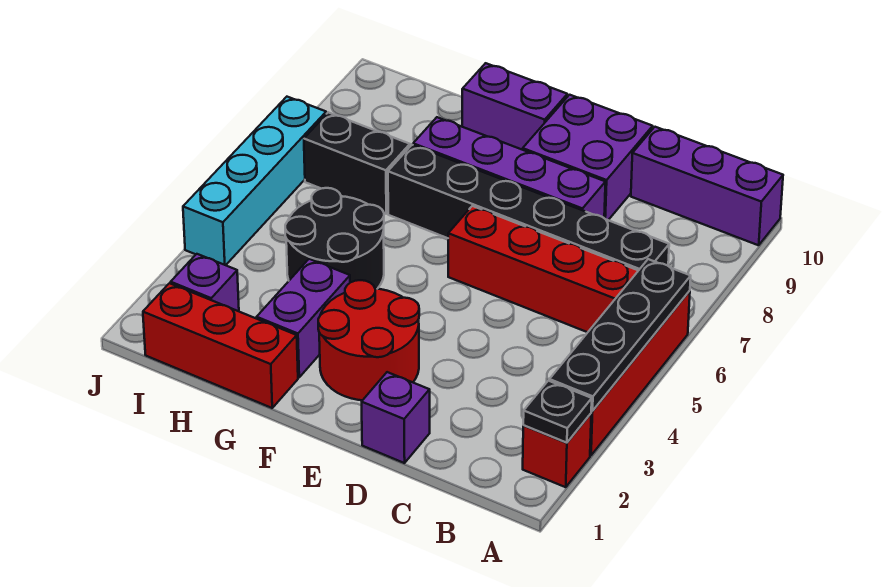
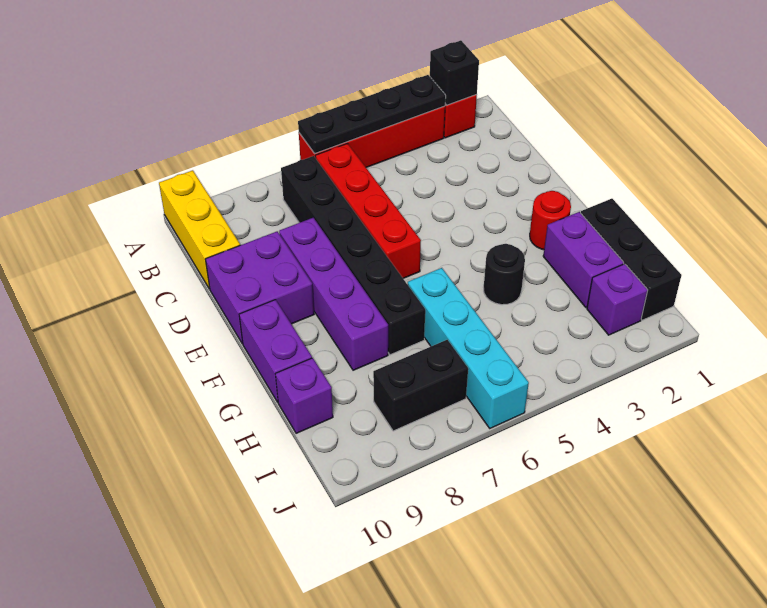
black 1x1 plate [523,381,592,443] -> black 1x1 brick [430,40,479,105]
purple 1x3 brick [631,127,783,245] -> yellow 1x3 brick [159,170,240,289]
purple 1x1 brick [362,372,430,463] -> purple 1x1 brick moved to [276,358,333,433]
red 2x2 round brick [318,280,419,400] -> red 1x1 round brick [530,191,571,250]
red 1x3 brick [143,283,298,408] -> black 1x3 brick [581,199,682,320]
purple 1x2 brick [257,259,350,377] -> purple 1x2 brick turned to [543,212,624,307]
black 2x2 round brick [285,188,384,289] -> black 1x1 round brick [484,244,525,305]
black 1x2 brick [304,112,410,214] -> black 1x2 brick turned to [373,340,468,431]
cyan 1x4 brick [183,97,326,265] -> cyan 1x4 brick turned to [408,268,529,428]

